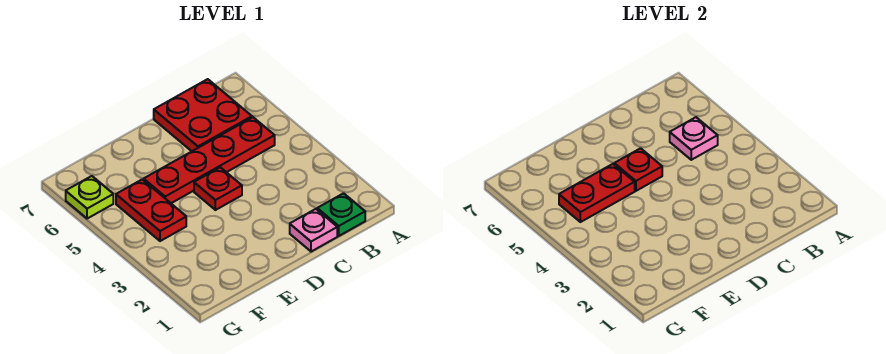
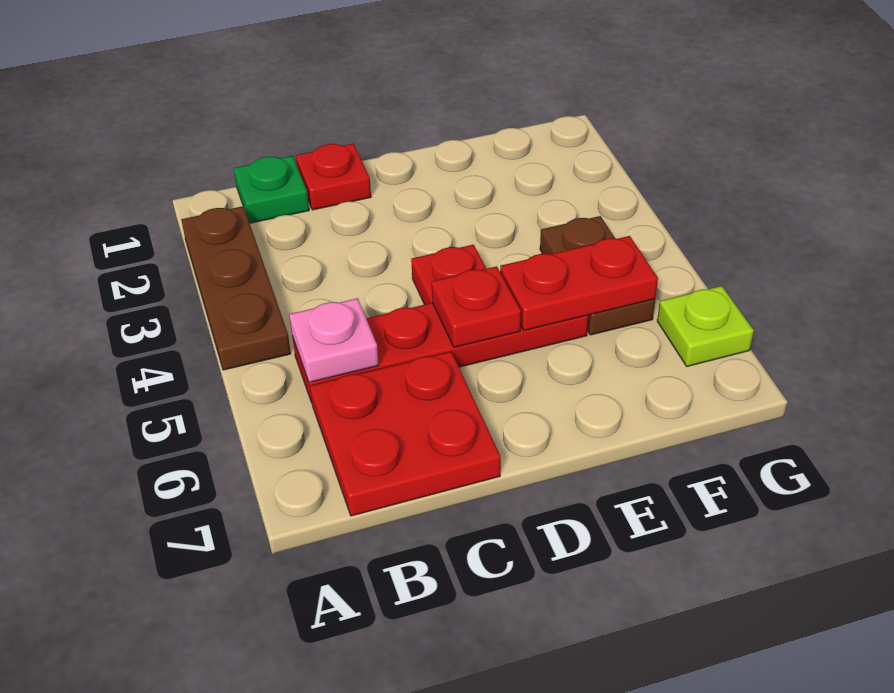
none -> brown 1x3 plate [181,206,291,370]
pink 1x1 plate [290,209,337,252] -> red 1x1 plate [296,144,371,210]
red 1x2 plate [116,179,186,241] -> brown 1x2 plate [540,216,655,335]

